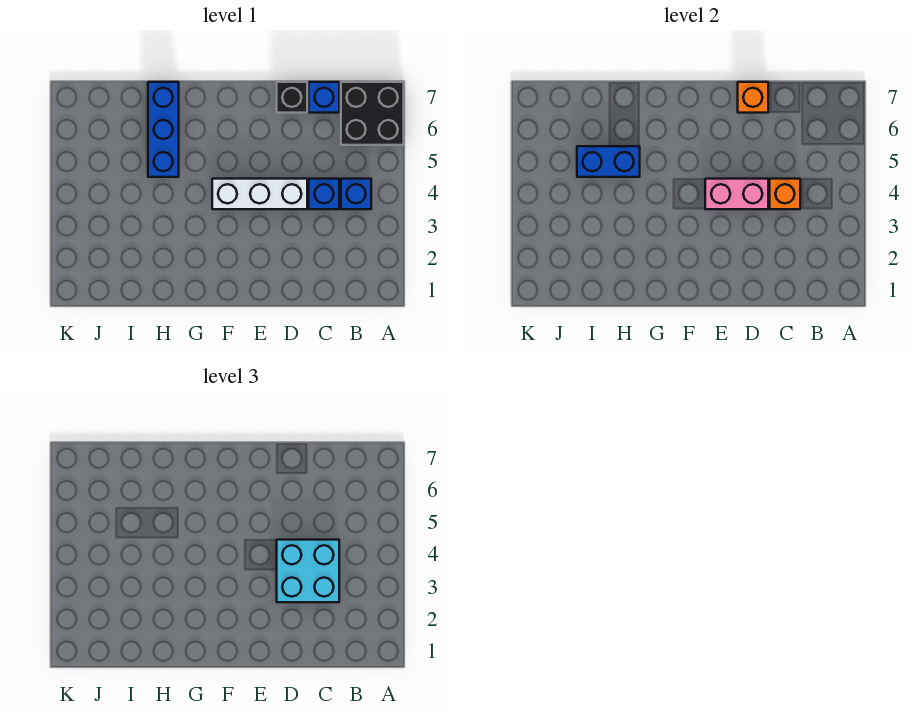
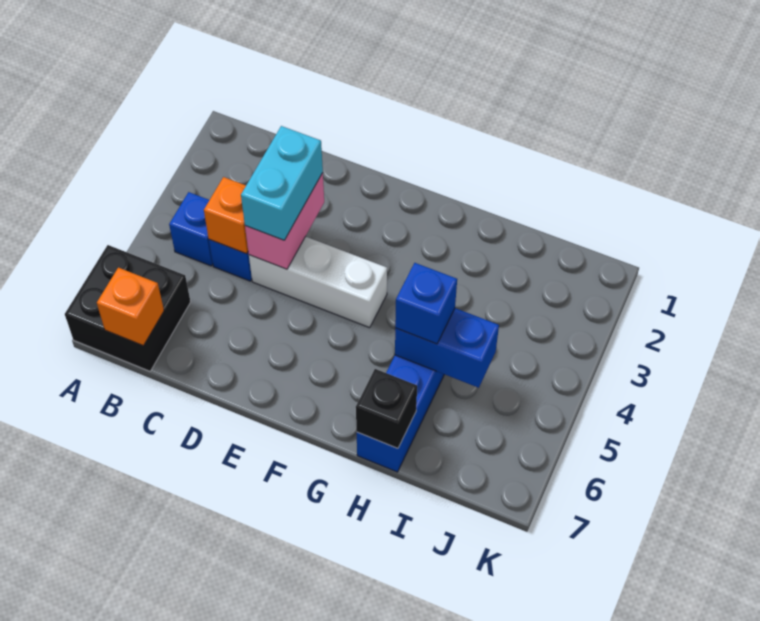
cyan 2x2 brick [277,540,339,602] -> cyan 1x2 brick [241,126,323,240]
blue 1x1 brick [309,82,339,113] -> blue 1x1 brick moved to [395,263,457,344]
pink 1x2 brick [705,179,768,209] -> pink 1x2 brick turned to [245,173,324,269]
black 1x1 brick [277,82,307,113] -> black 1x1 brick moved to [356,369,417,448]
orange 1x1 brick [738,82,768,113] -> orange 1x1 brick moved to [97,268,164,346]

